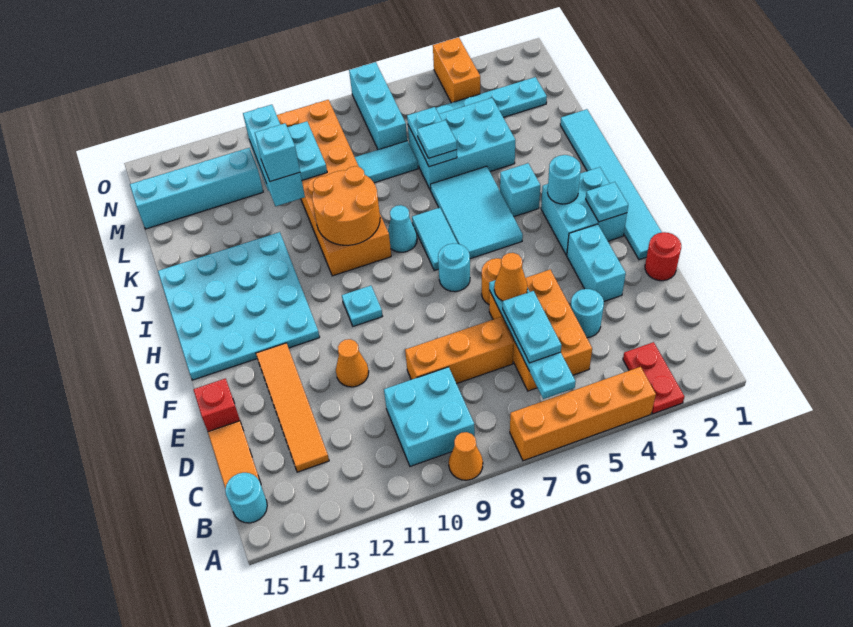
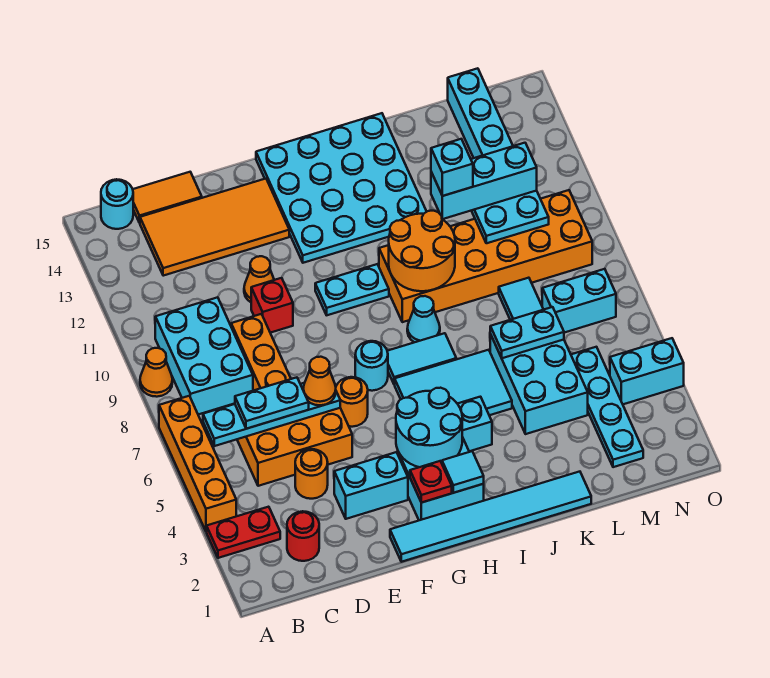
cyan 2x2 brick [384,367,475,466] -> cyan 2x3 brick [155,297,253,415]
orange 1x4 tile [256,343,329,472] -> orange 2x4 tile [140,179,289,276]
cyan 1x1 round brick [571,289,604,338] -> orange 1x1 round brick [295,449,328,499]
red 1x1 round brick [645,232,681,281] -> red 1x1 round brick moved to [287,511,319,561]
red 1x1 brick [193,379,240,432] -> red 1x1 brick moved to [251,278,293,333]
cyan 1x1 plate [586,182,628,222] -> red 1x1 plate [410,461,452,503]
cyan 1x1 plate [342,286,383,326] -> cyan 1x2 plate [315,264,389,315]
cyan 1x1 round brick [548,155,581,204] -> cyan 2x2 round brick [396,388,462,467]
cyan 1x1 tile [417,120,457,158] -> cyan 1x1 tile moved to [442,451,484,493]
cyan 1x3 brick [349,62,407,150] -> cyan 1x2 brick [542,269,616,333]
orange 1x2 brick [433,37,480,103] -> cyan 1x2 brick [610,338,684,404]

